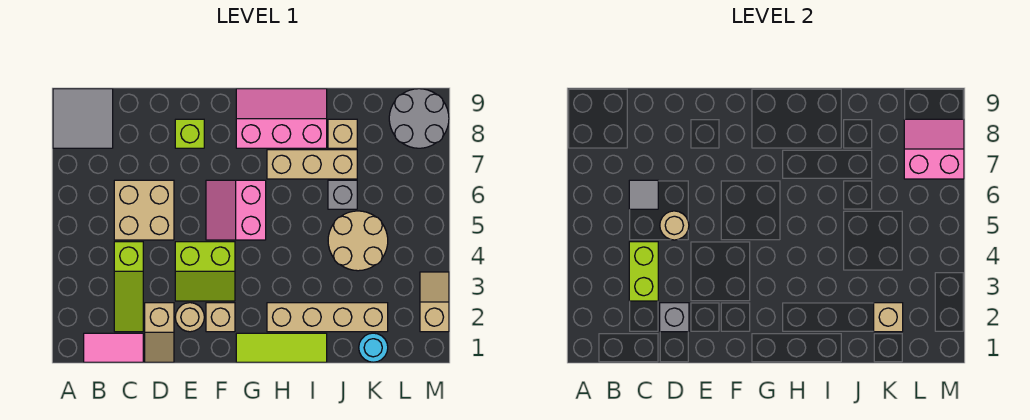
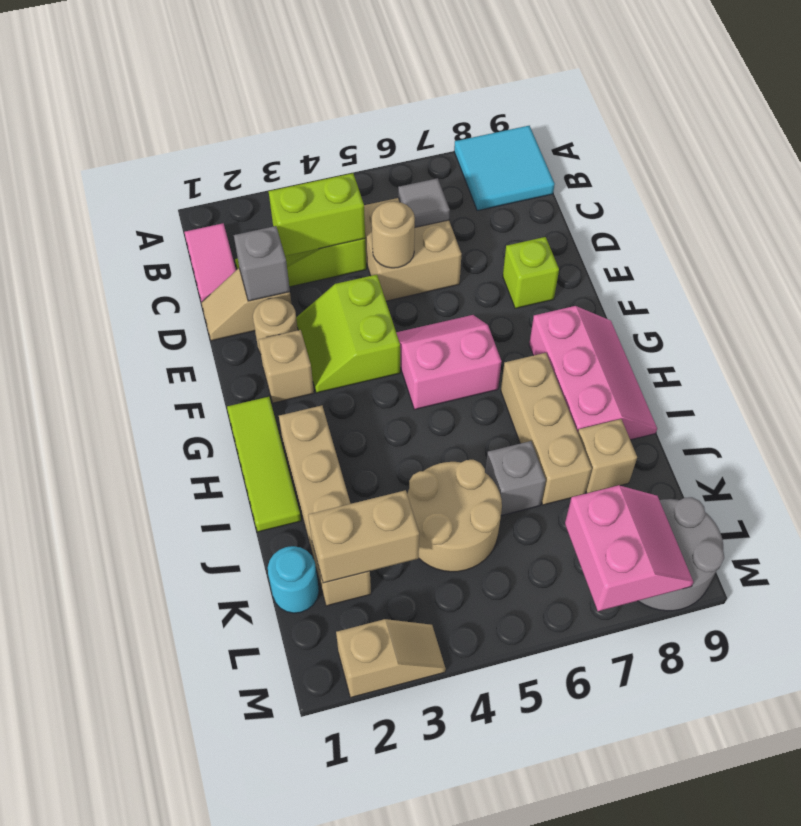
grey 2x2 tile [53,89,113,148] -> cyan 2x2 tile [454,126,555,211]
tan 1x1 brick [874,303,903,332] -> tan 1x2 brick [308,490,419,583]

